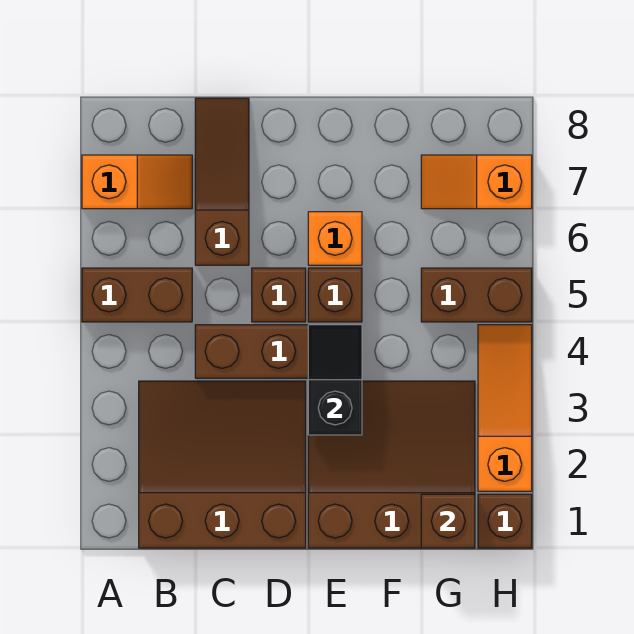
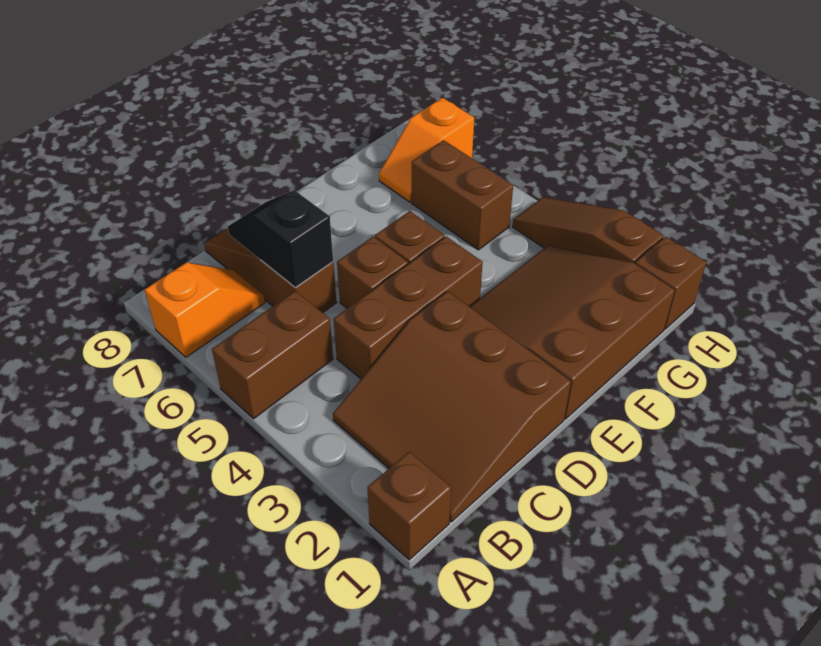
brown 3x3 slope [139,381,306,548] -> brown 3x3 slope turned to [333,291,571,522]
black 1x2 slope [308,325,362,435] -> black 1x2 slope moved to [228,190,333,288]
orange 1x1 brick [308,212,362,265] -> none
brown 1x1 brick [421,494,475,548] -> brown 1x1 brick moved to [367,452,451,560]
brown 1x2 brick [421,268,532,322] -> brown 1x2 brick turned to [412,140,513,250]
orange 1x3 slope [478,325,532,491] -> brown 1x3 slope [513,197,664,264]

